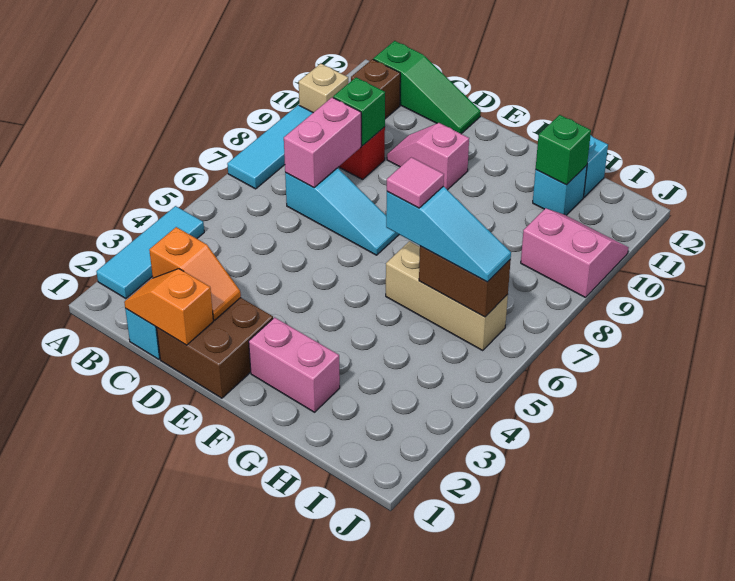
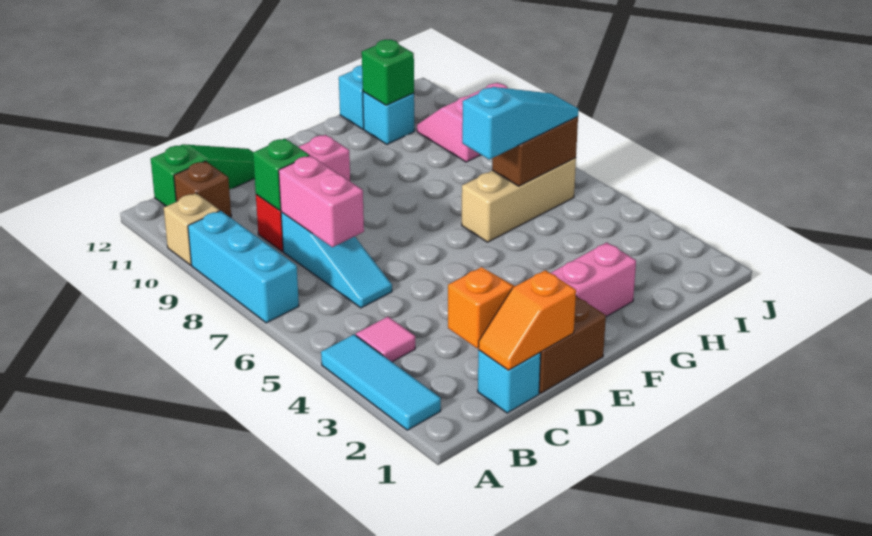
cyan 1x3 tile [227,105,313,189] -> cyan 1x3 brick [188,211,299,323]
cyan 1x3 slope [285,168,399,255] -> cyan 1x3 slope turned to [281,212,392,308]
pink 1x1 tile [387,157,444,208] -> pink 1x1 tile moved to [356,317,415,362]

